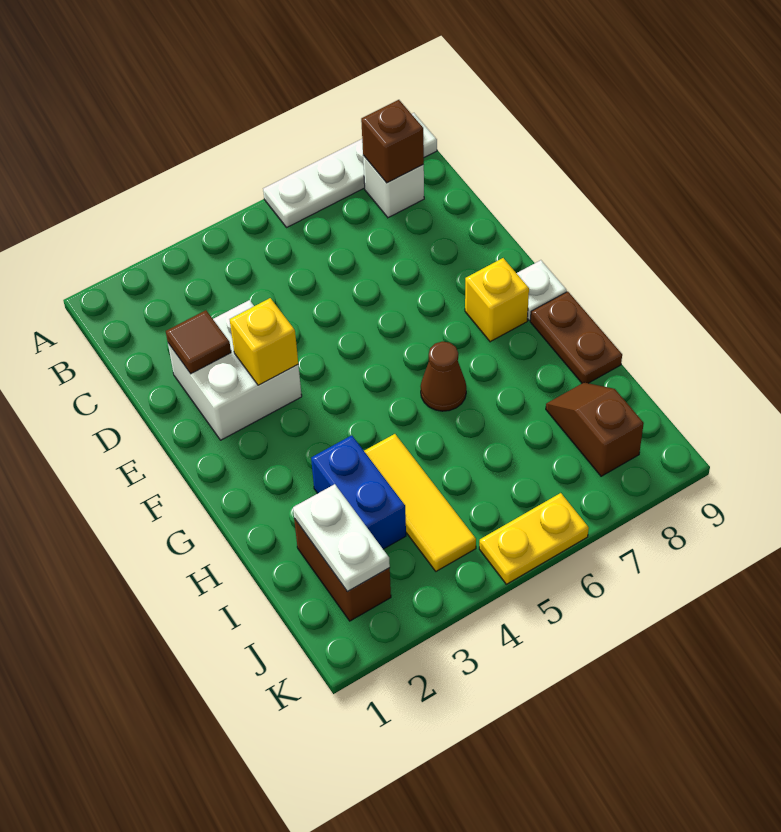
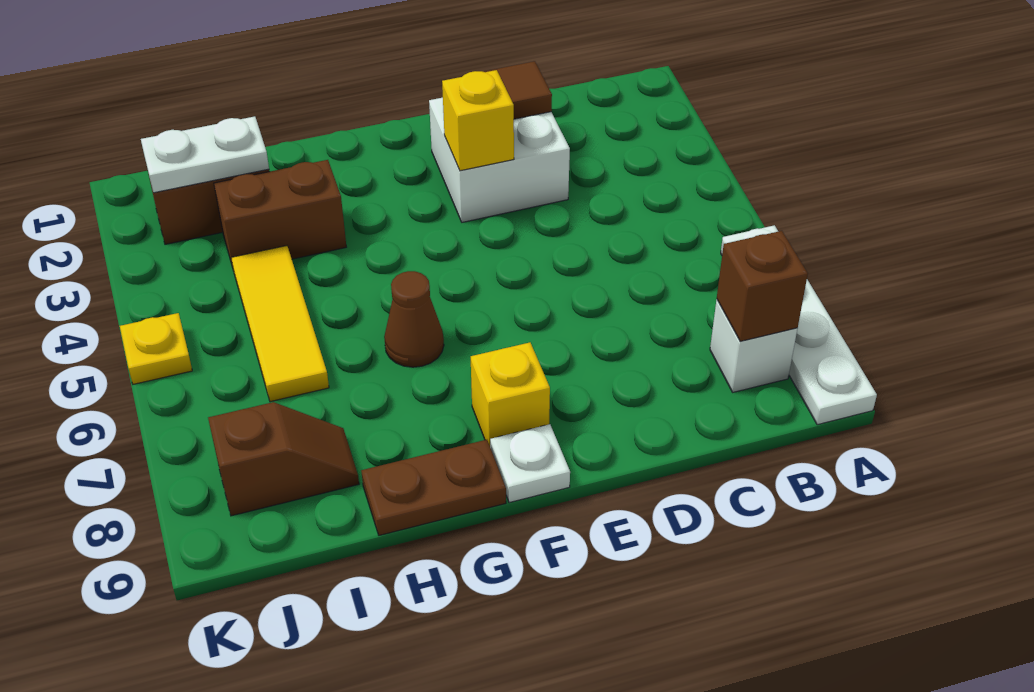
blue 1x2 brick [311,435,406,549] -> brown 1x2 brick [214,160,346,271]
yellow 1x3 tile [364,434,476,571] -> yellow 1x3 tile turned to [231,246,329,402]
yellow 1x2 plate [479,493,589,584] -> yellow 1x1 plate [120,313,192,384]

